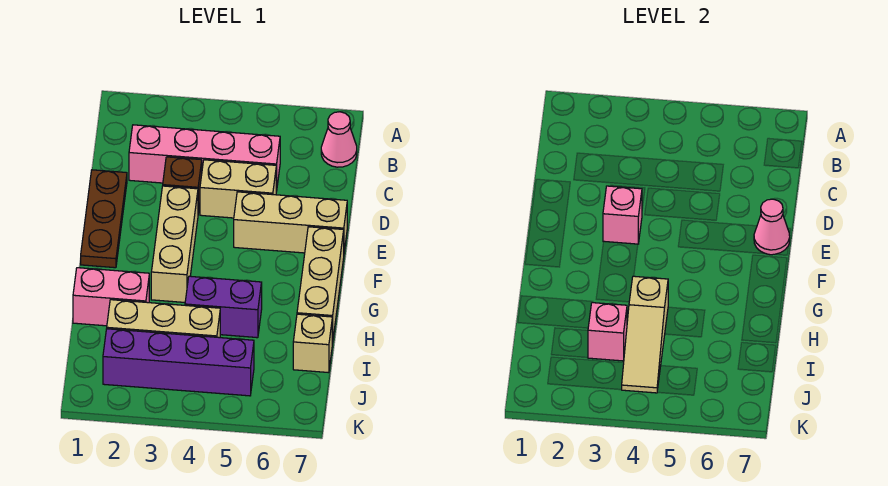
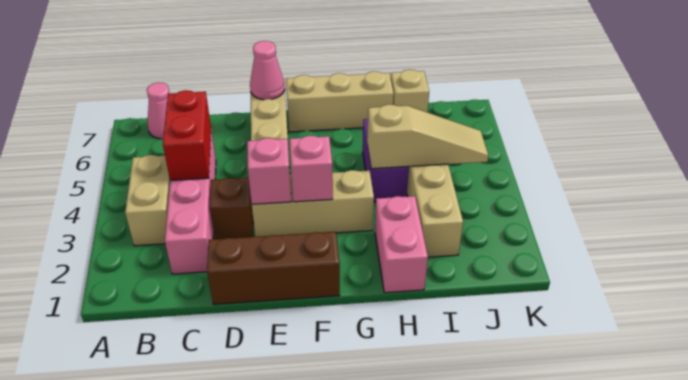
none -> red 1x2 brick [163,90,211,181]
brown 1x3 plate [81,170,127,268] -> brown 1x3 brick [207,232,340,304]
tan 1x2 brick [200,160,276,218] -> tan 1x2 brick moved to [125,155,170,246]
pink 1x1 brick [588,303,627,361] -> pink 1x1 brick moved to [290,136,333,202]
purple 1x4 brick [103,329,254,396] -> none

